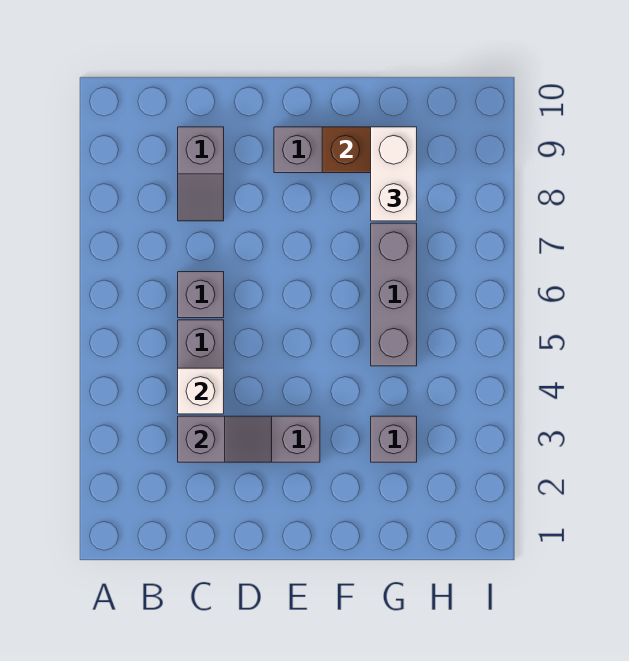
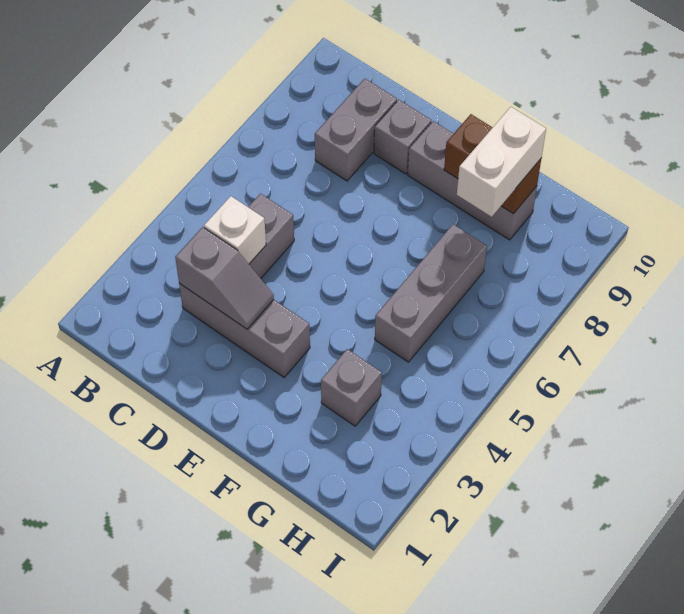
grey 1x1 brick [178,272,224,318] -> grey 1x1 brick moved to [374,100,431,174]
grey 1x2 slope [178,127,224,221] -> grey 1x2 brick [315,79,397,181]

